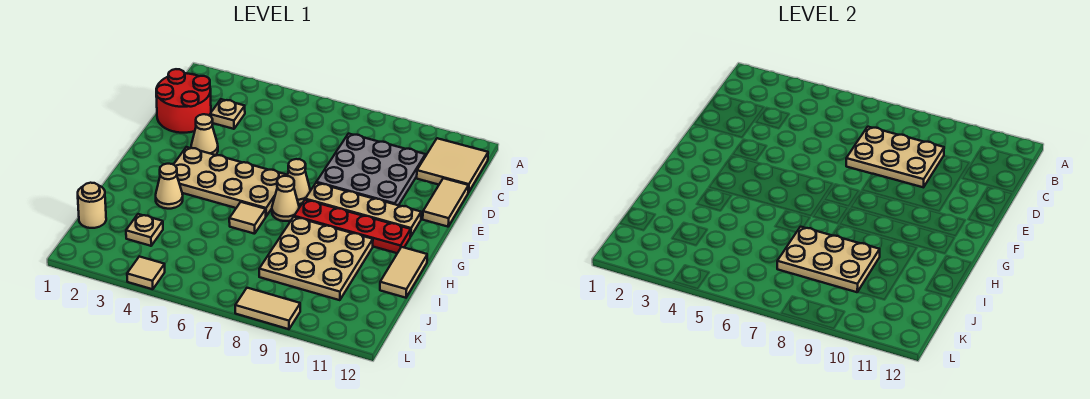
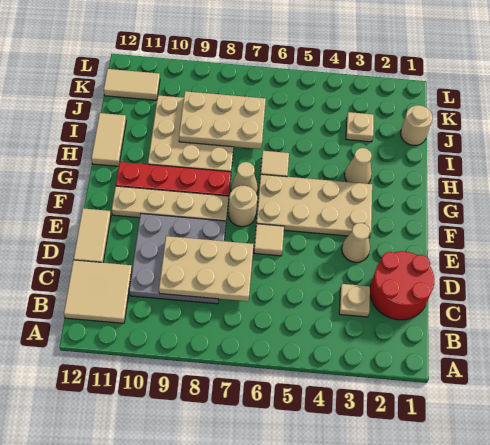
tan 1x1 cone [287,159,310,204] -> tan 1x1 round brick [229,186,257,227]
tan 1x1 tile [127,256,165,289] -> tan 1x1 tile moved to [254,224,284,256]
tan 1x2 tile [235,288,300,329] -> tan 1x2 tile moved to [104,69,160,100]

